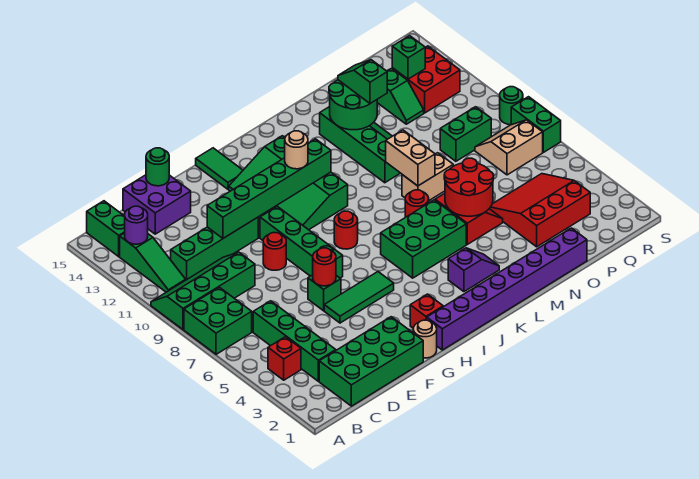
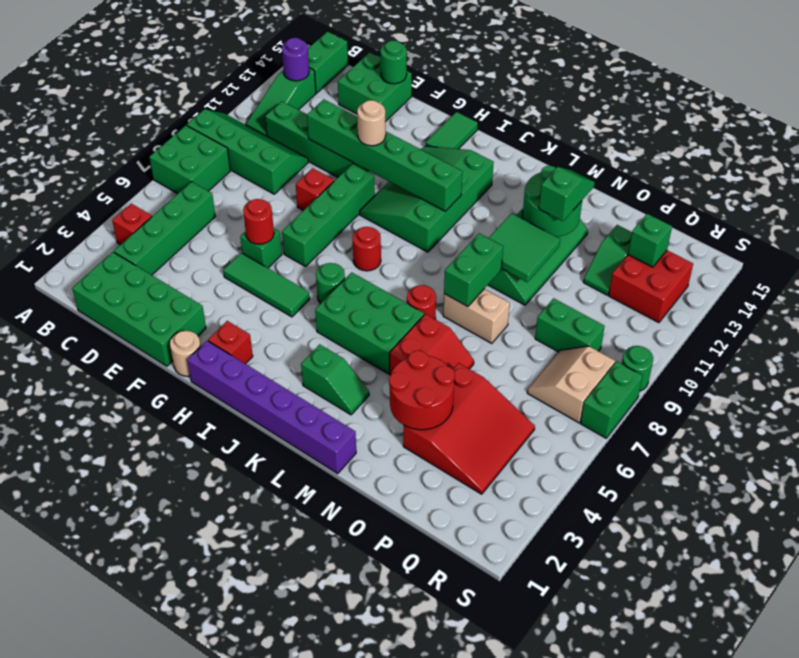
purple 2x2 brick [123,175,191,234] -> green 2x2 brick [338,52,412,122]
red 1x1 round brick [263,232,286,270] -> red 1x1 brick [296,168,334,211]
purple 1x8 brick [427,228,587,350] -> purple 1x6 brick [187,341,356,474]
none -> green 1x1 round brick [316,263,345,304]
tan 1x1 round brick [285,131,308,169] -> tan 1x1 round brick moved to [357,100,386,146]
purple 1x2 slope [448,248,499,292] -> green 1x2 slope [301,344,369,415]
red 2x2 round brick [444,158,494,216] -> red 2x2 round brick moved to [389,351,455,430]
tan 1x2 brick [386,130,435,186] -> green 1x2 brick [444,233,503,307]
none -> green 2x2 tile [489,213,560,282]
red 3x3 slope [489,174,590,247] -> red 3x3 slope turned to [403,363,535,494]
tan 2x2 slope [475,120,543,175] -> tan 2x2 slope turned to [527,346,615,423]

